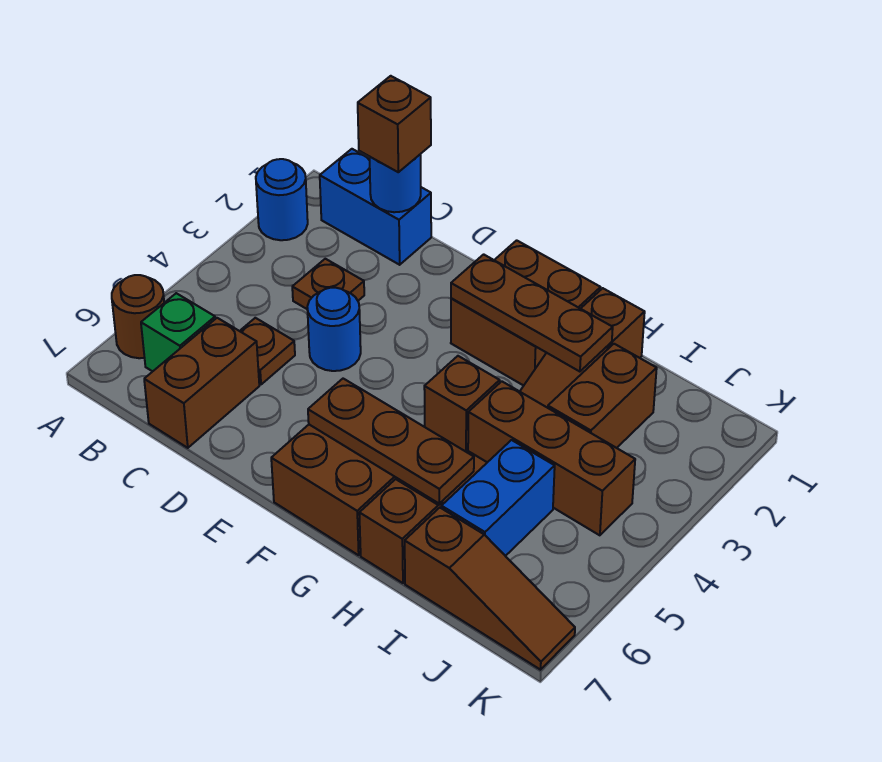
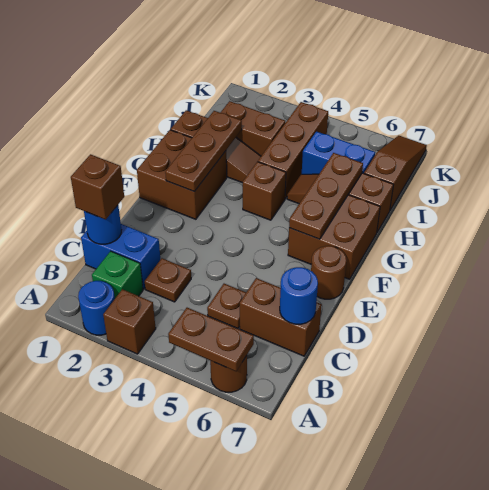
none -> brown 1x1 brick [103,289,156,354]
none -> brown 1x2 plate [168,308,254,371]
blue 1x2 brick [320,149,431,265] -> blue 1x2 brick turned to [81,224,160,289]
green 1x1 brick [141,293,215,371] -> green 1x1 brick moved to [92,251,143,298]
blue 1x1 round brick [307,288,361,371] -> blue 1x1 round brick moved to [280,267,318,324]
none -> brown 1x1 round brick [311,246,346,299]

